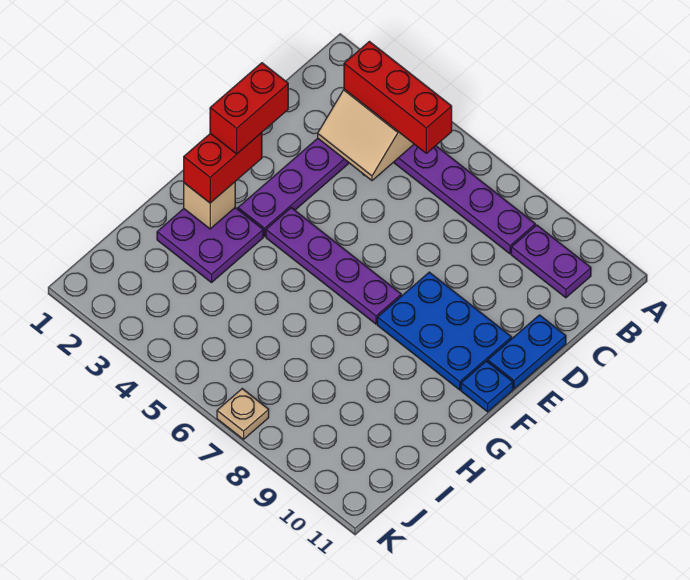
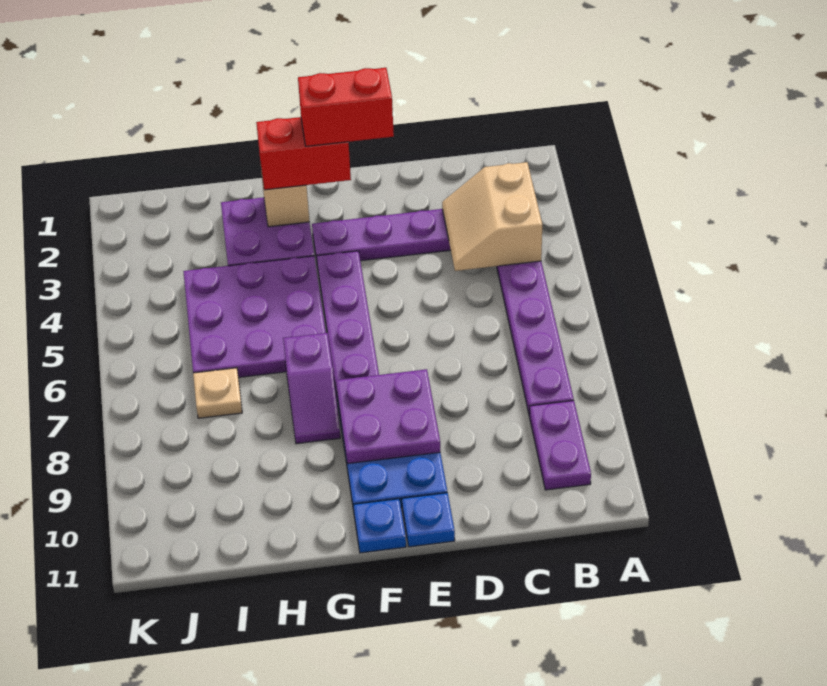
red 1x3 brick [344,42,452,153] -> none
blue 1x2 plate [488,315,566,389] -> blue 1x1 plate [402,493,455,547]
none -> purple 2x2 plate [336,369,440,464]
none -> purple 3x3 plate [183,256,326,378]
none -> purple 1x2 slope [283,333,340,444]
tan 1x1 plate [217,389,269,439] -> tan 1x1 plate moved to [193,368,242,418]

